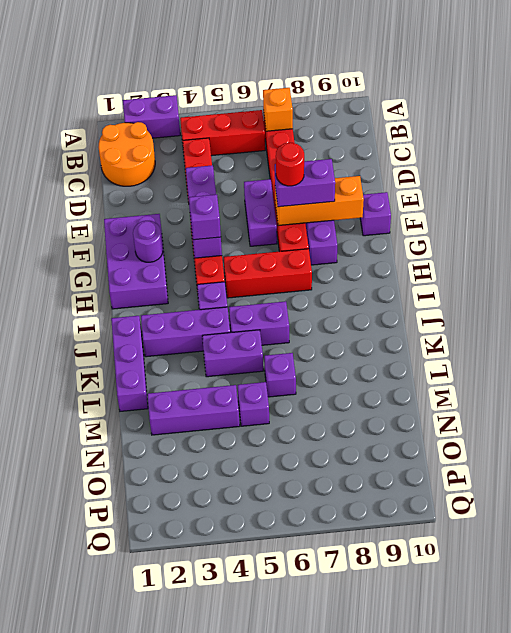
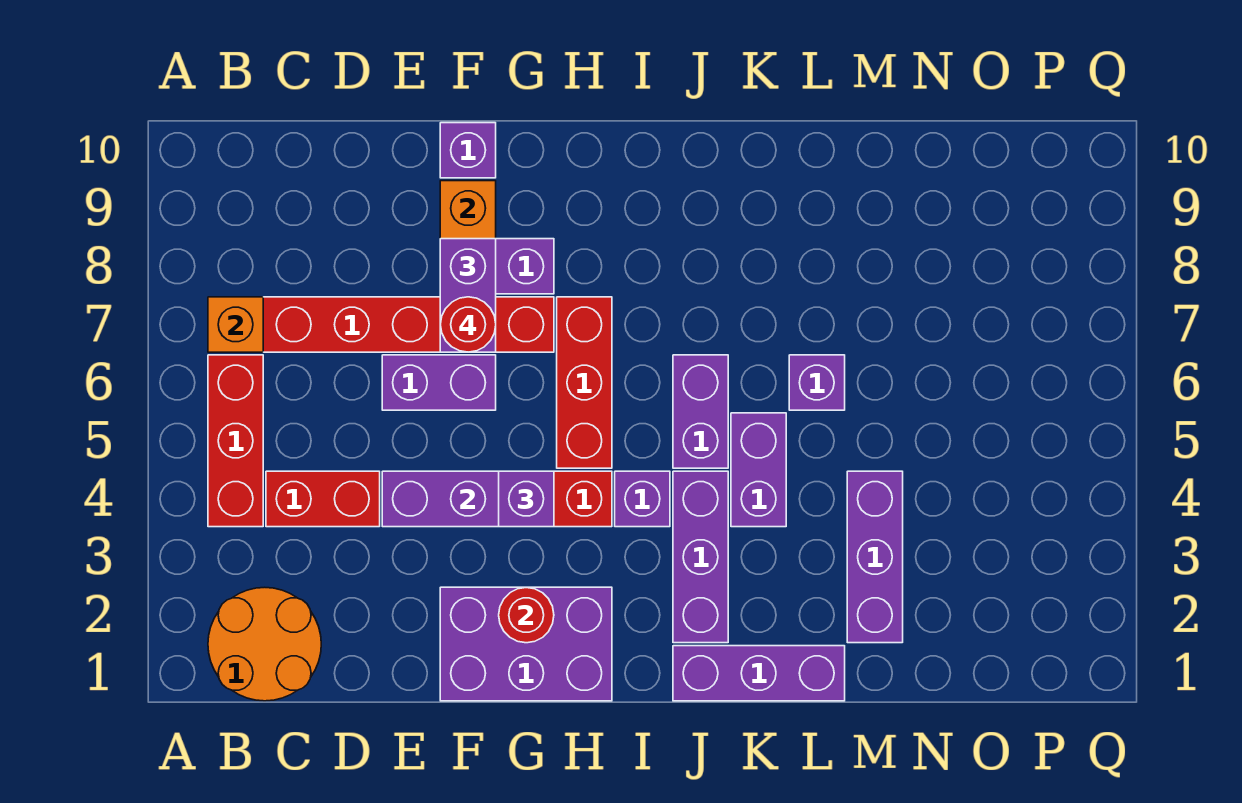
purple 1x2 brick [123,95,180,138] -> none
purple 1x1 round brick [133,221,163,262] -> red 1x1 round brick [499,587,554,643]
purple 1x1 brick [238,382,269,426] -> none

